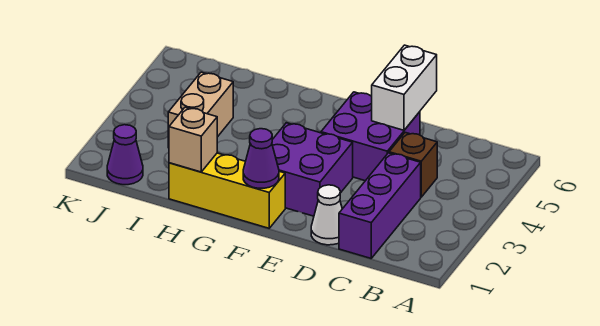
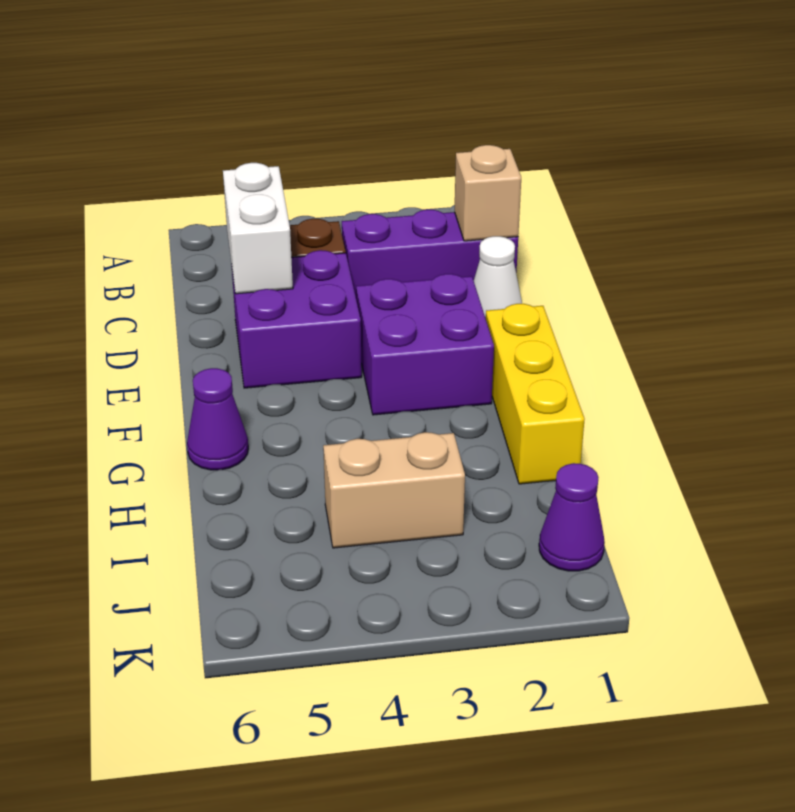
white 1x2 brick [372,45,437,130] -> white 1x2 brick turned to [223,163,293,294]
purple 1x1 cone [243,129,279,188] -> purple 1x1 cone moved to [187,368,248,470]
tan 1x1 brick [169,107,217,172] -> tan 1x1 brick moved to [455,145,521,241]

